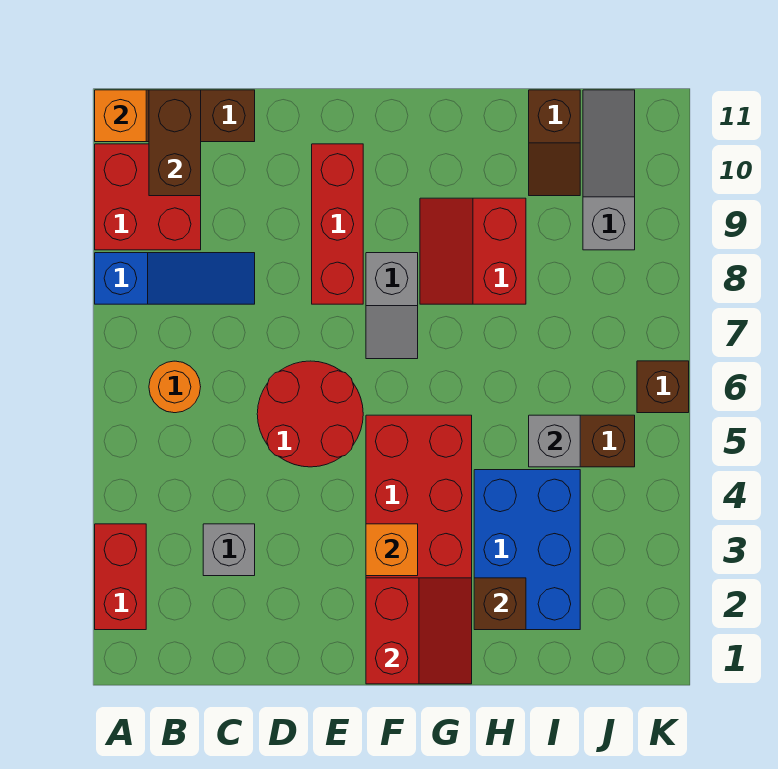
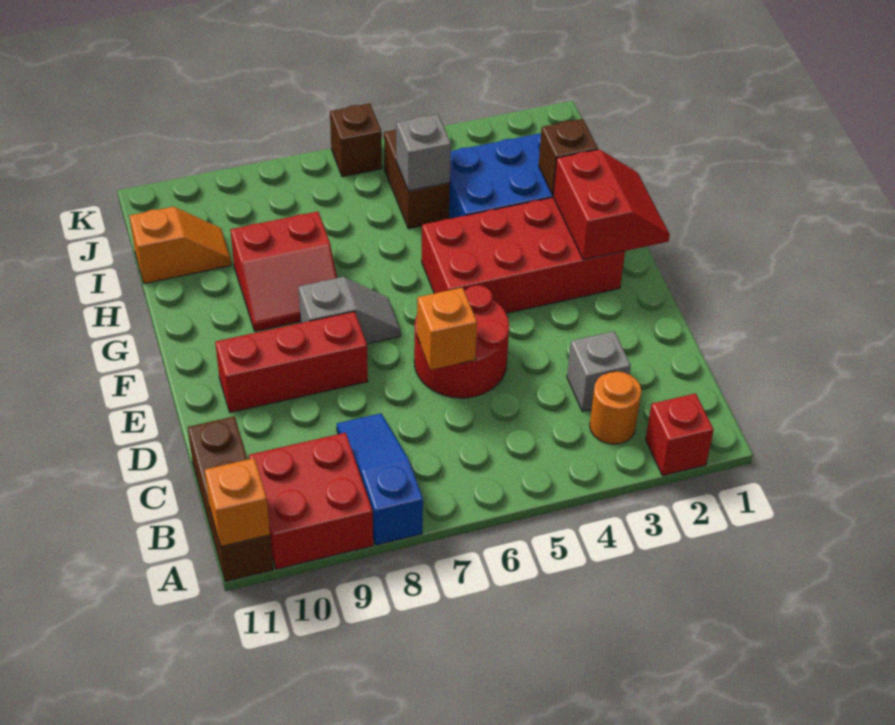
red 1x2 brick [95,524,146,630] -> red 1x1 brick [646,393,714,476]
orange 1x1 round brick [149,361,201,413] -> orange 1x1 round brick moved to [590,371,641,444]
brown 1x2 brick [149,90,201,196] -> none
red 2x2 slope [366,578,472,684] -> red 2x2 slope turned to [553,149,670,260]
orange 1x1 brick [366,524,418,576] -> orange 1x1 brick moved to [417,287,477,370]
brown 1x2 slope [529,90,580,196] -> orange 1x2 slope [130,207,231,284]
grey 1x3 slope [583,90,635,250] -> none

